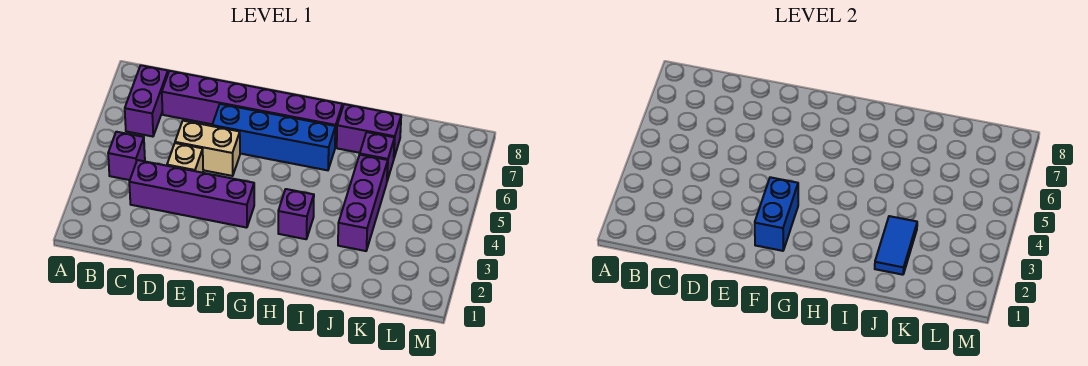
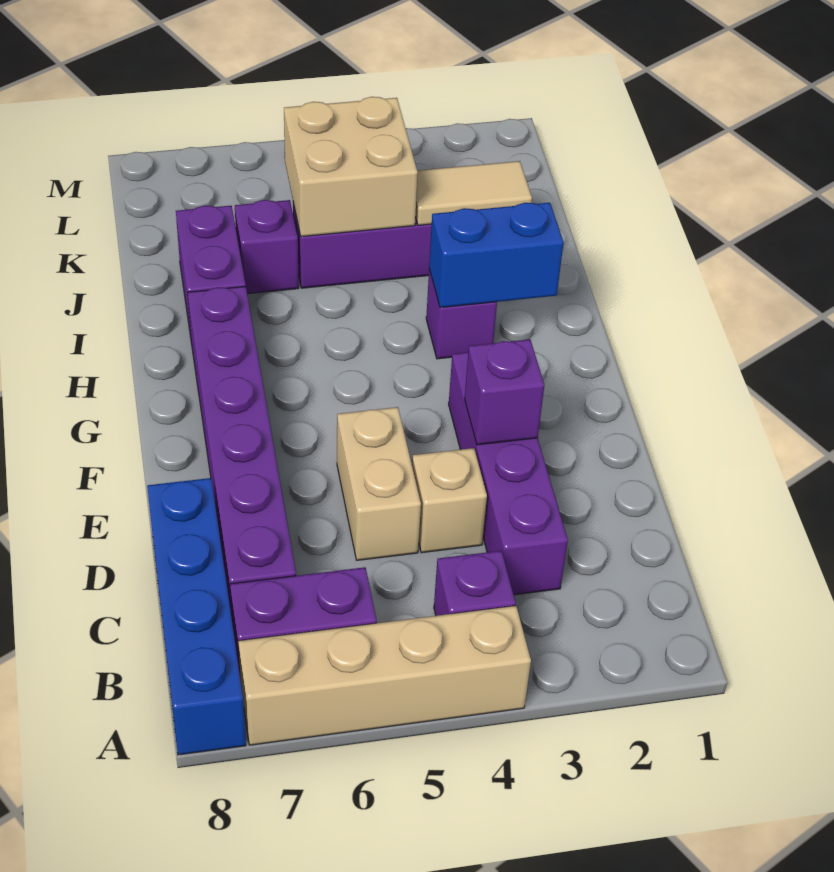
none -> tan 1x4 brick [238,606,531,745]
none -> purple 1x1 brick [465,339,544,445]
blue 1x4 brick [212,104,335,170] -> blue 1x4 brick moved to [147,478,246,755]
blue 1x2 brick [755,177,798,251] -> blue 1x2 brick moved to [429,203,564,308]
blue 1x2 tile [875,216,917,275] -> tan 1x2 tile [415,161,532,225]
none -> tan 2x2 brick [284,97,418,237]

